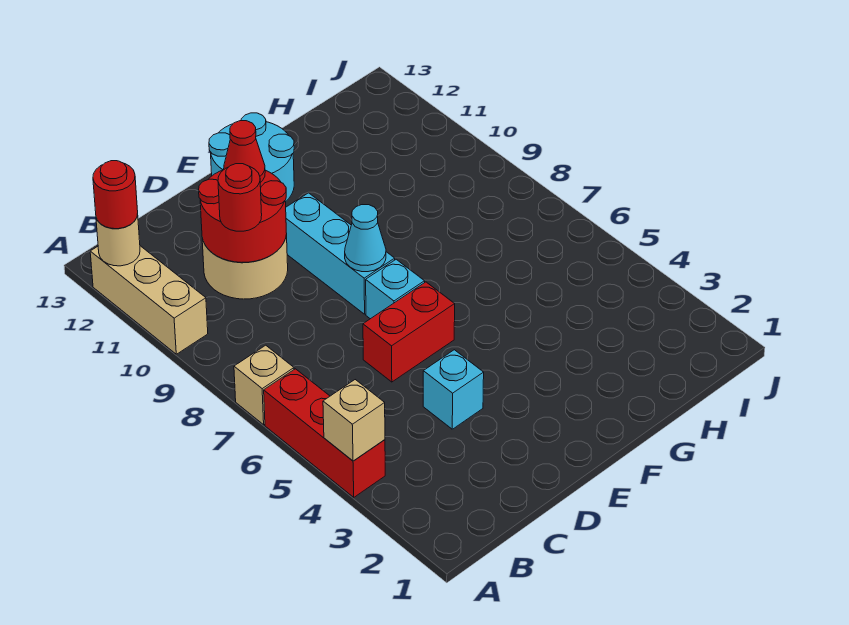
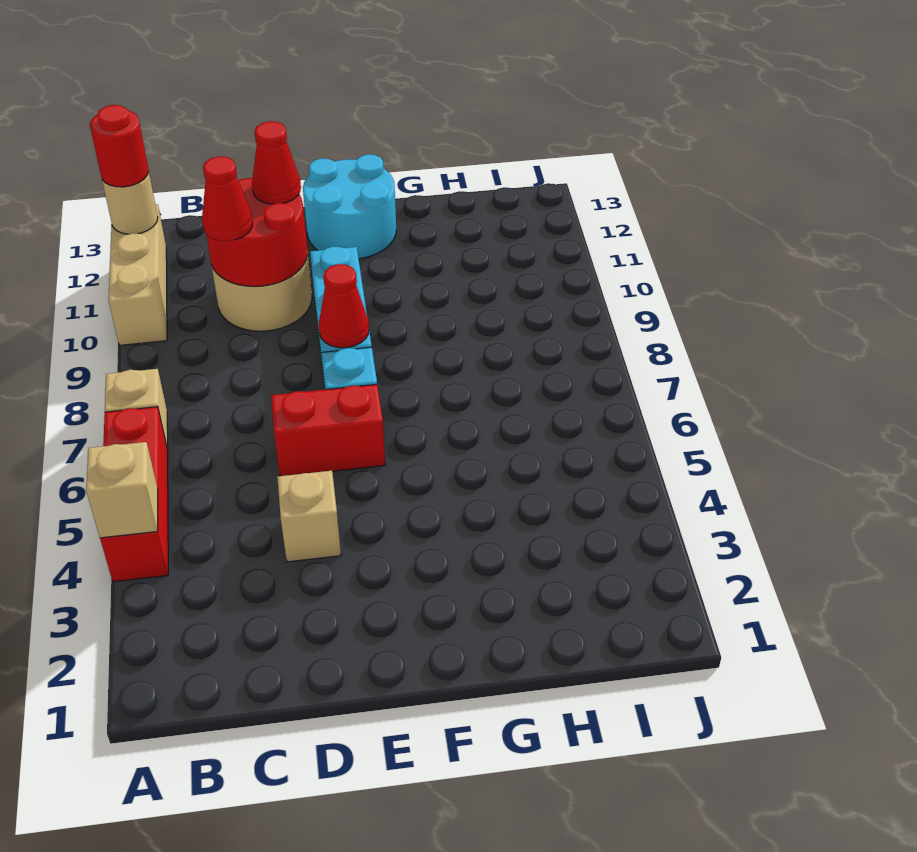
red 1x1 round brick [218,164,262,231] -> red 1x1 cone [202,156,253,241]
cyan 1x1 brick [423,350,484,429] -> tan 1x1 brick [277,471,341,562]
cyan 1x1 cone [345,205,386,272] -> red 1x1 cone [319,264,369,348]

